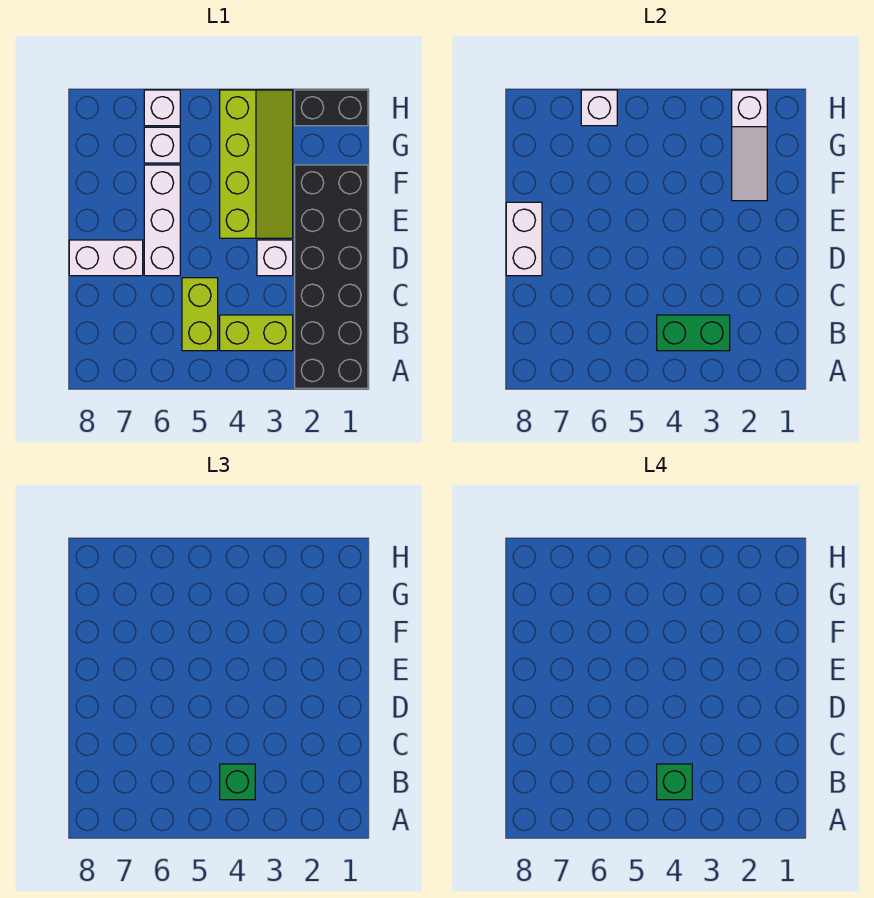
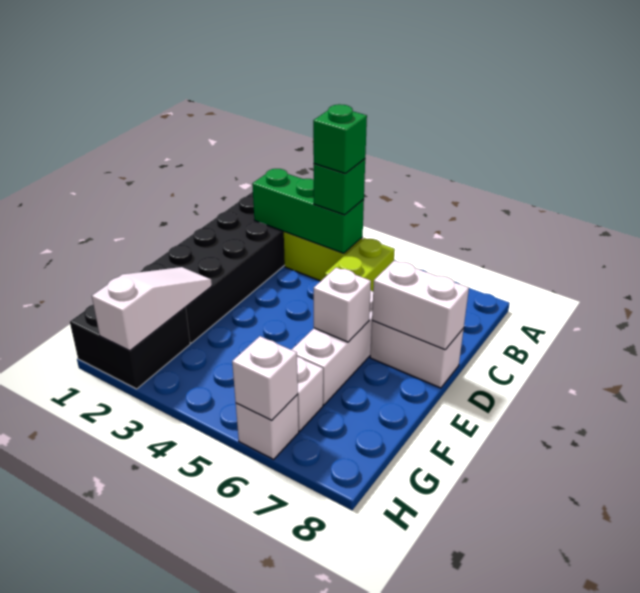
green 1x2 brick [657,315,730,351] -> green 1x3 brick [252,169,364,253]
white 1x1 brick [257,240,293,276] -> white 1x1 brick moved to [314,267,371,342]
white 1x2 brick [506,202,542,276] -> white 1x2 brick turned to [372,260,469,350]
lime 2x4 slope [220,90,293,238] -> none
black 1x2 brick [295,90,368,126] -> black 2x2 brick [70,305,190,389]

